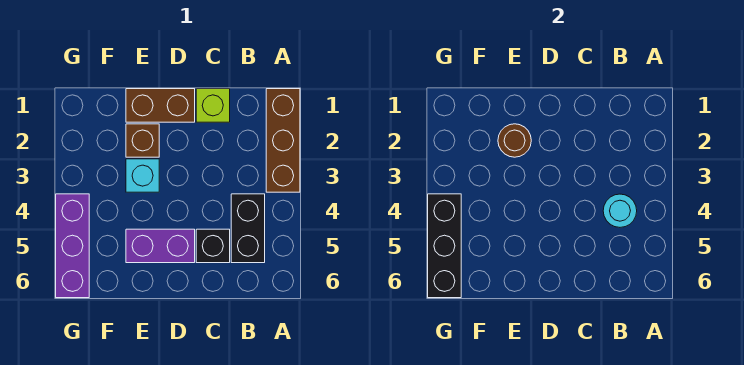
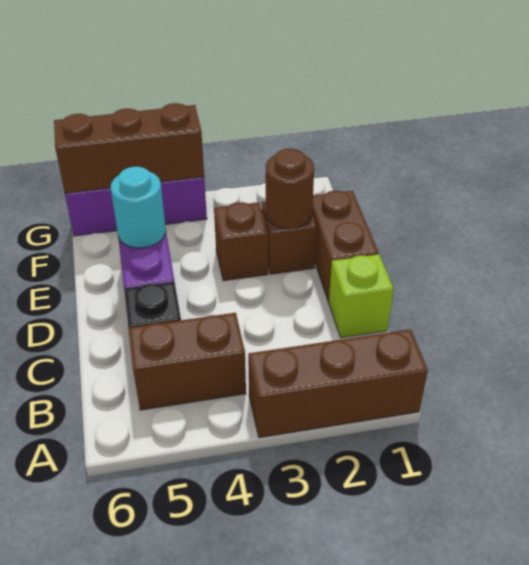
black 1x2 brick [231,194,265,263] -> brown 1x2 brick [128,313,246,410]
cyan 1x1 round brick [603,194,637,227] -> cyan 1x1 round brick moved to [111,167,166,248]
cyan 1x1 brick [126,159,159,192] -> brown 1x1 brick [214,202,268,281]
black 1x3 brick [428,194,461,298] -> brown 1x3 brick [54,103,204,193]

